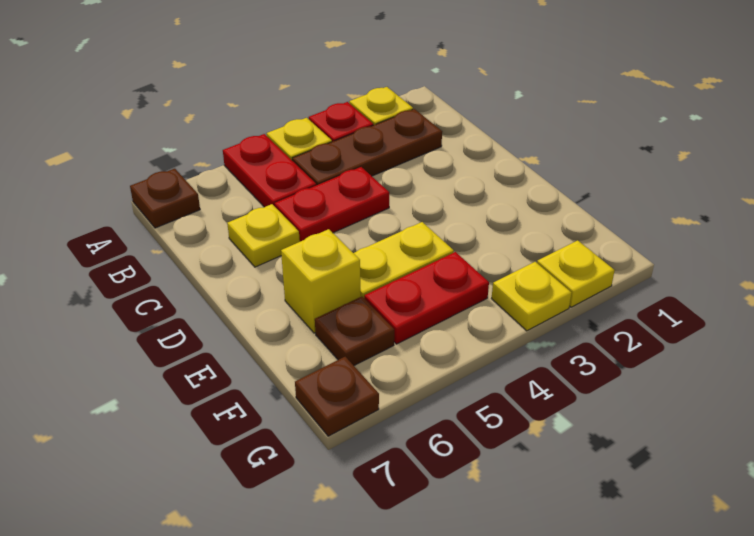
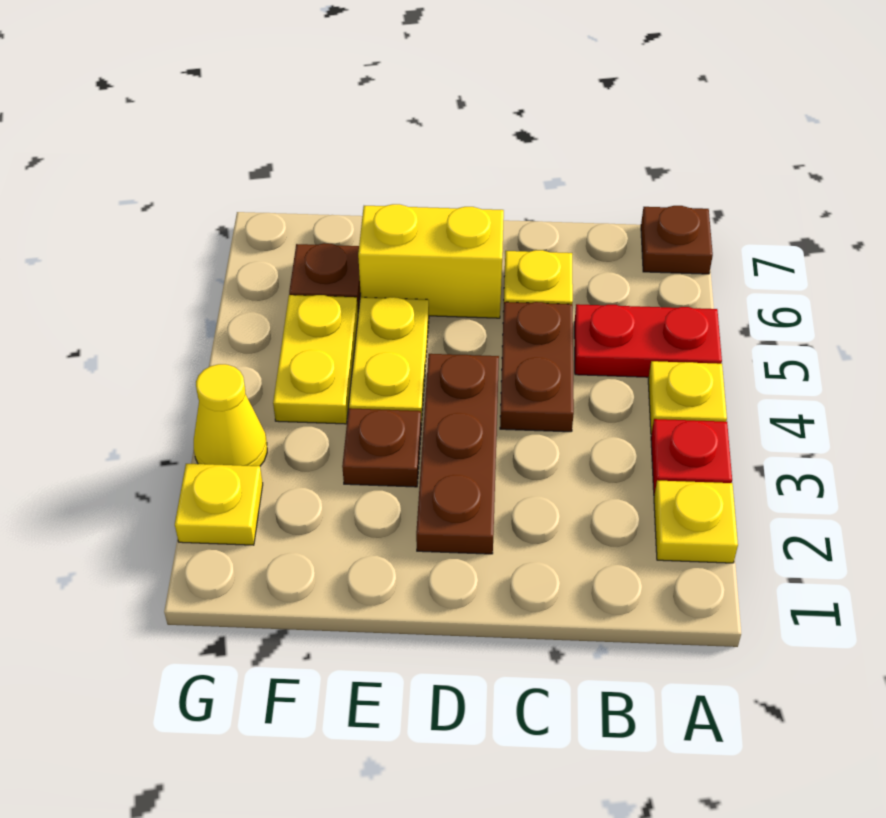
brown 1x3 plate [292,109,442,185] -> brown 1x3 plate moved to [416,354,499,554]
red 1x2 plate [274,167,389,242] -> brown 1x2 plate [500,302,574,432]
yellow 1x1 brick [281,229,361,333] -> yellow 1x2 brick [358,204,504,318]
red 1x2 plate [364,252,489,344] -> yellow 1x2 plate [273,295,358,424]
yellow 1x1 plate [492,262,571,331] -> yellow 1x1 cone [194,364,267,466]
brown 1x1 plate [295,357,379,436] -> brown 1x1 plate moved to [342,408,421,487]

